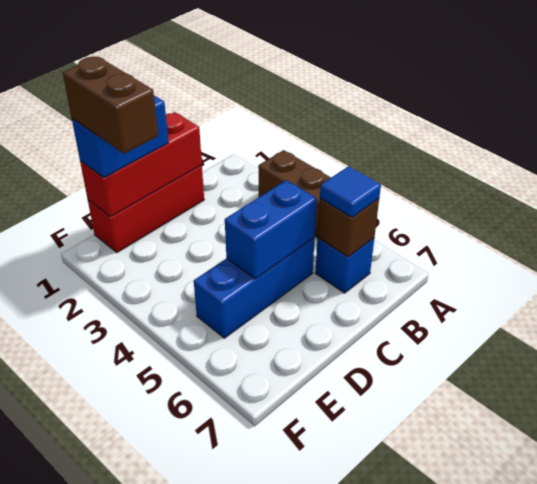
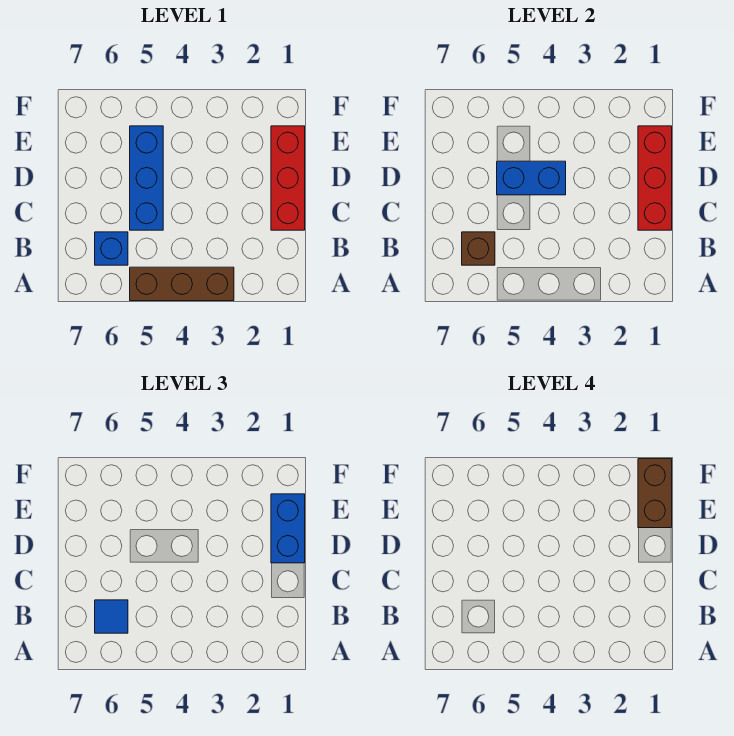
blue 1x2 brick [225,180,317,279] -> blue 1x2 brick turned to [497,161,566,195]
brown 1x2 brick [63,57,158,154] -> brown 1x2 brick turned to [638,459,672,528]

